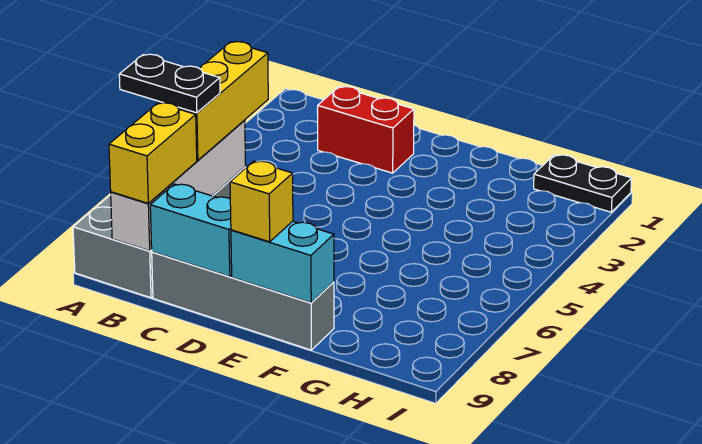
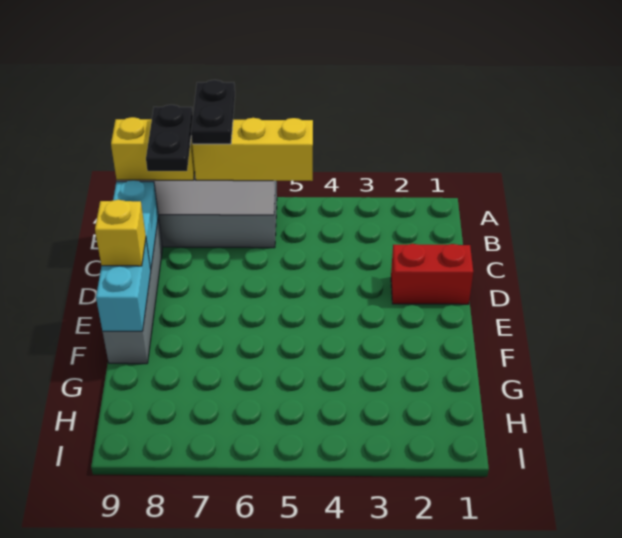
red 1x2 brick [318,87,414,173] -> red 1x2 brick turned to [391,244,473,304]
black 1x2 plate [534,155,632,212] -> black 1x2 plate moved to [146,105,193,171]

